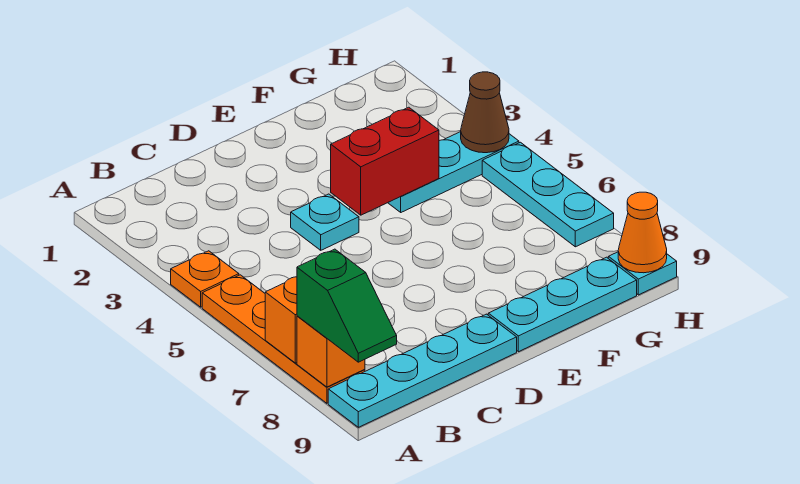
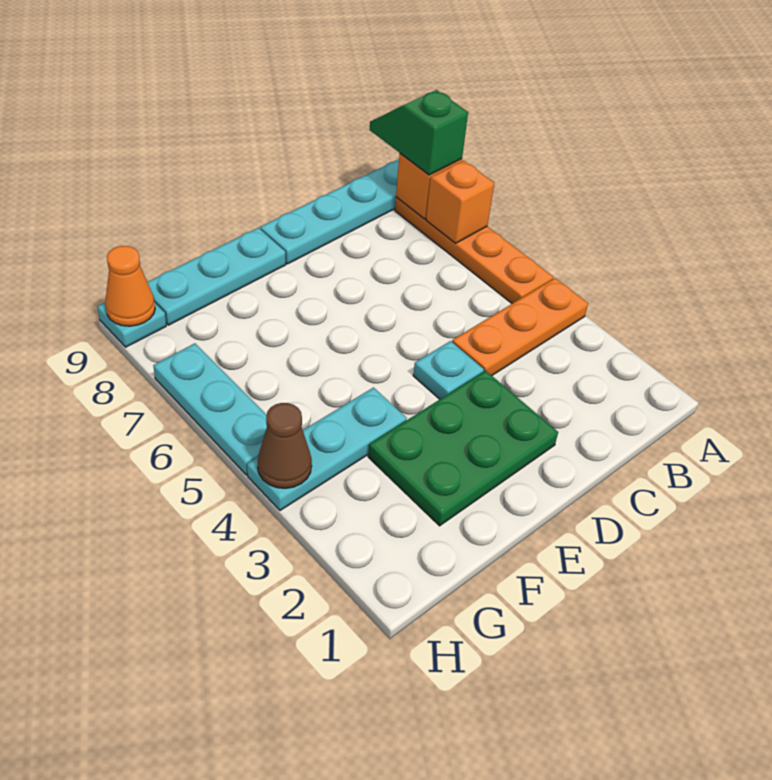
orange 1x1 plate [171,251,239,307] -> orange 1x3 plate [452,278,588,376]
none -> green 2x3 plate [368,371,558,526]
red 1x2 brick [331,107,439,215] -> none

